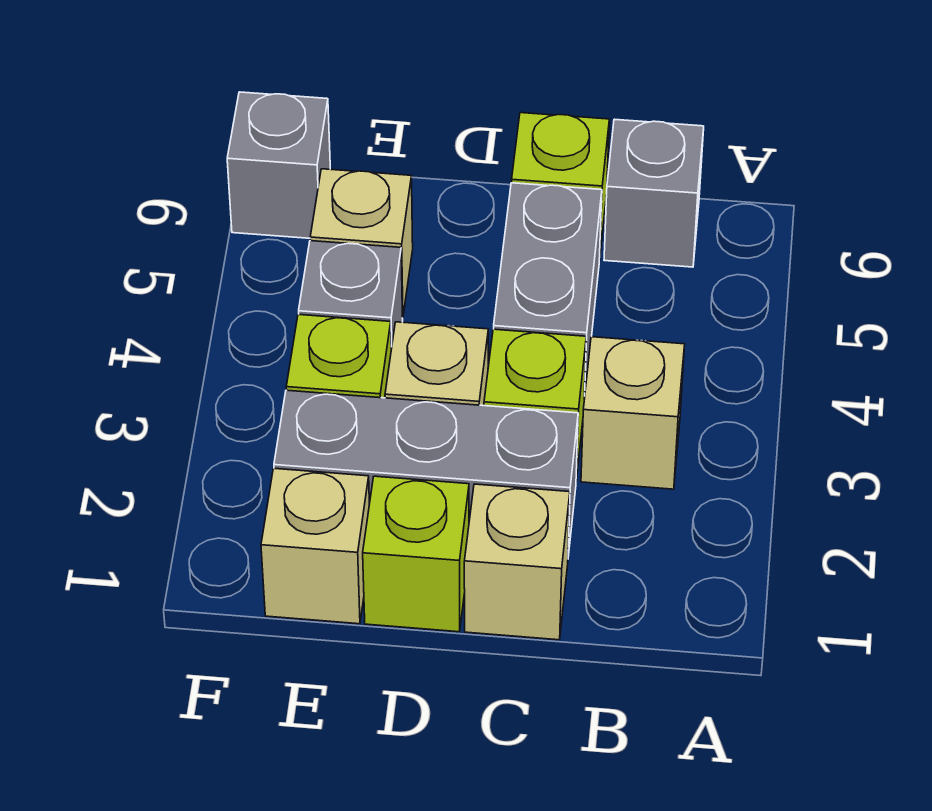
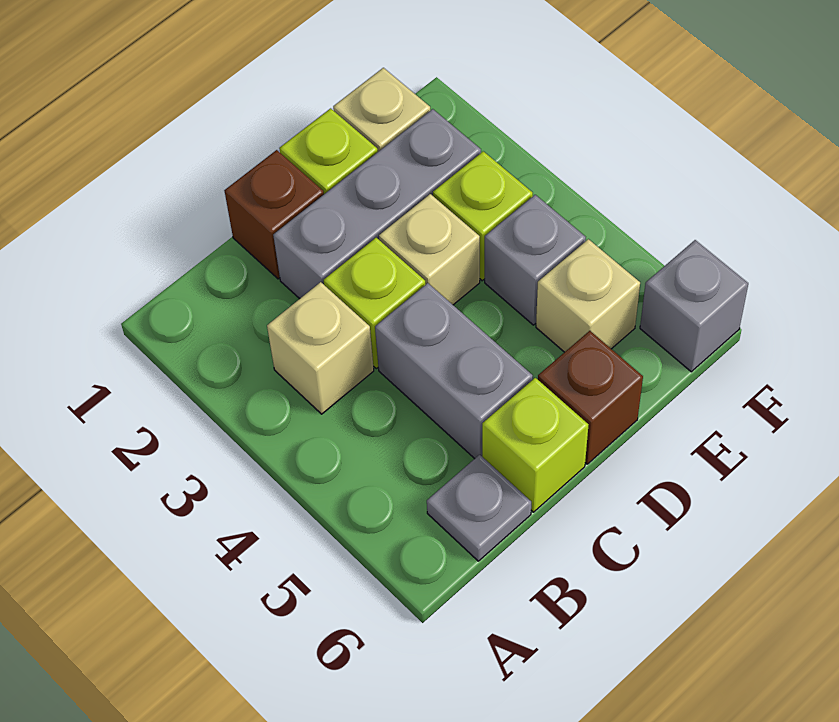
grey 1x1 brick [604,119,704,267] -> grey 1x1 plate [427,455,531,561]
tan 1x1 brick [464,484,570,640] -> brown 1x1 brick [224,150,324,279]
none -> brown 1x1 brick [538,331,643,464]

